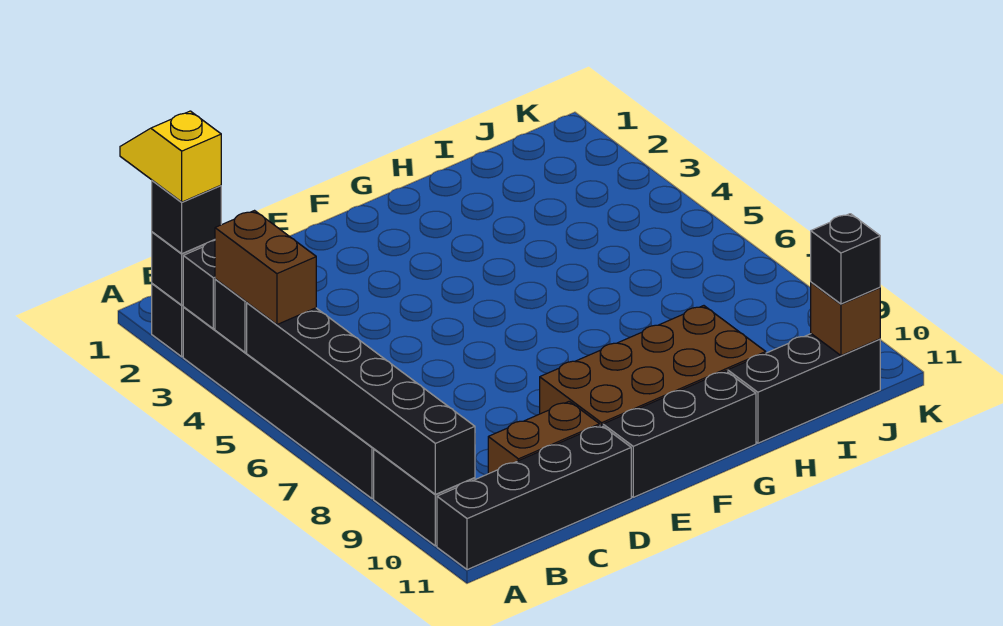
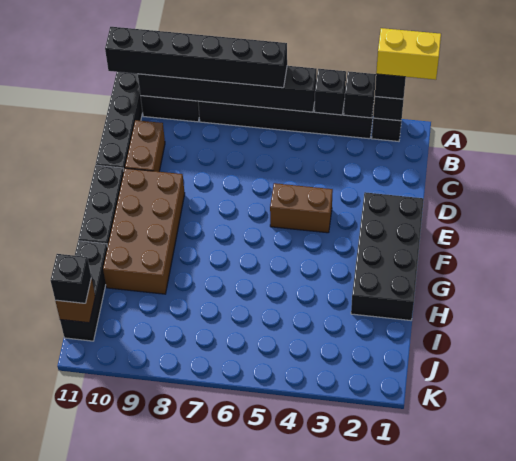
yellow 1x2 slope [120,111,221,202] -> yellow 1x2 brick [376,28,441,80]
brown 1x2 brick [215,211,316,325] -> brown 1x2 brick moved to [270,183,333,233]
none -> black 1x6 brick [105,27,287,88]
none -> black 2x4 brick [351,192,424,320]

